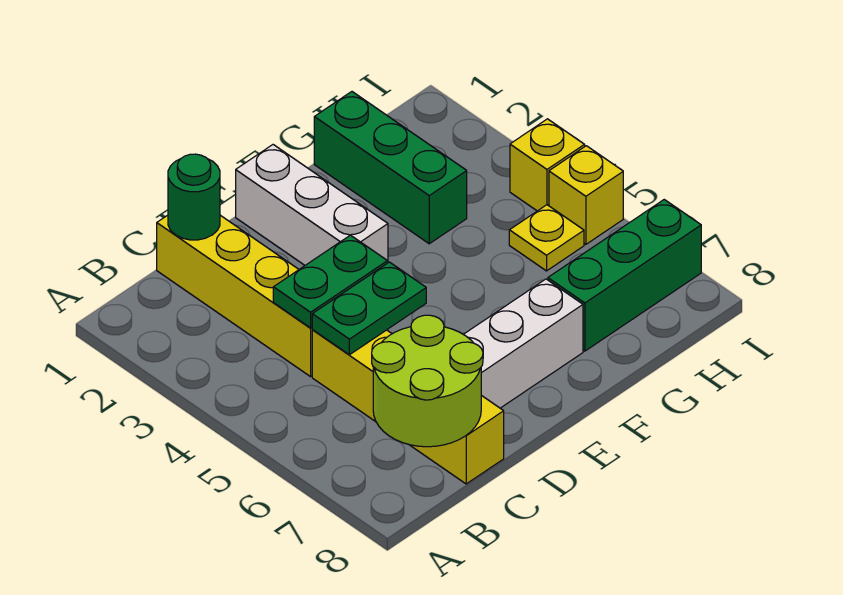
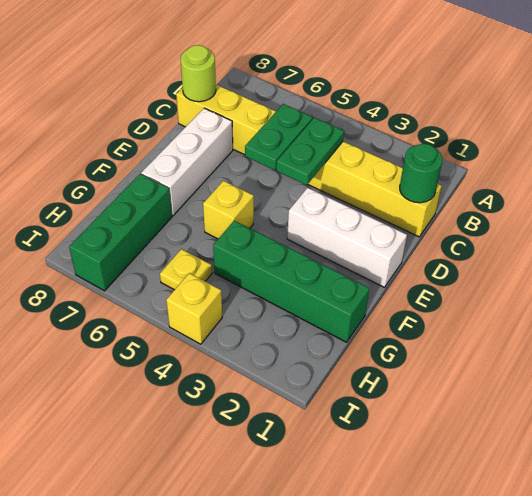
lime 2x2 round brick [372,315,483,447] -> lime 1x1 round brick [181,45,216,102]
green 1x3 brick [314,92,467,244] -> green 1x4 brick [213,221,369,342]
yellow 1x1 brick [549,146,623,244] -> yellow 1x1 brick moved to [203,181,254,239]

